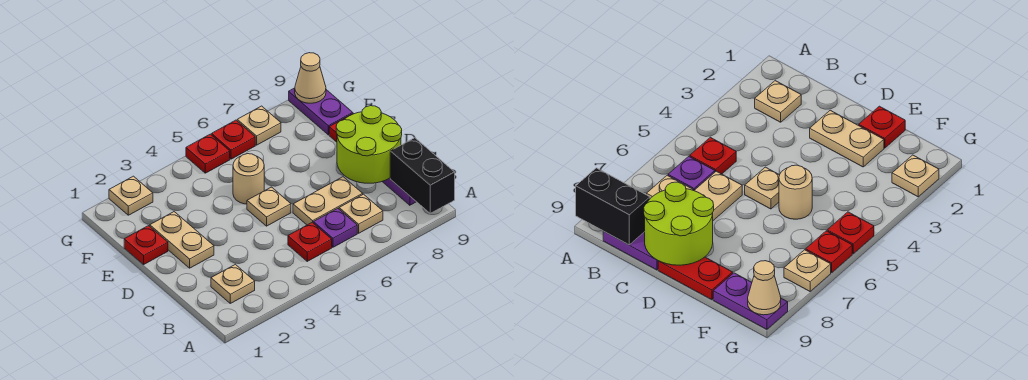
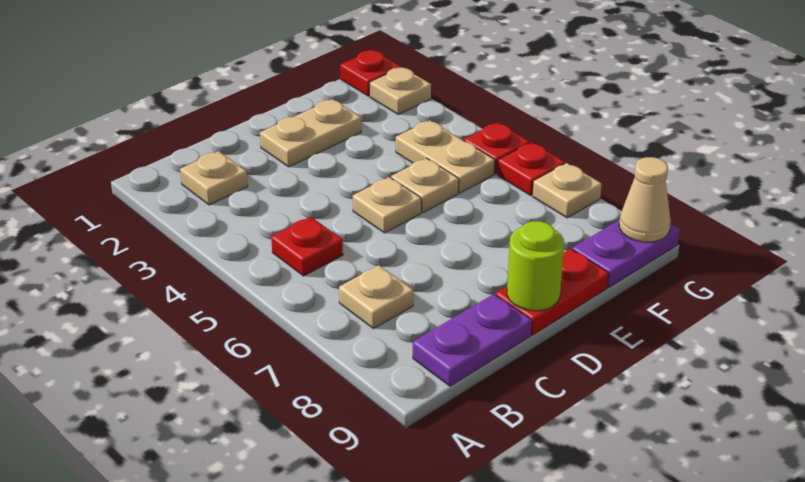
black 1x2 brick [390,138,455,213] -> none
purple 1x1 plate [314,208,357,247] -> none
tan 1x2 plate [293,177,363,225] -> tan 1x2 plate moved to [396,120,495,193]
lime 2x2 round brick [336,106,402,183] -> lime 1x1 round brick [507,221,564,311]
red 1x1 plate [124,226,168,264] -> red 1x1 plate moved to [340,50,401,96]
tan 1x1 round brick [233,154,264,204] -> tan 1x1 plate [391,158,459,213]

